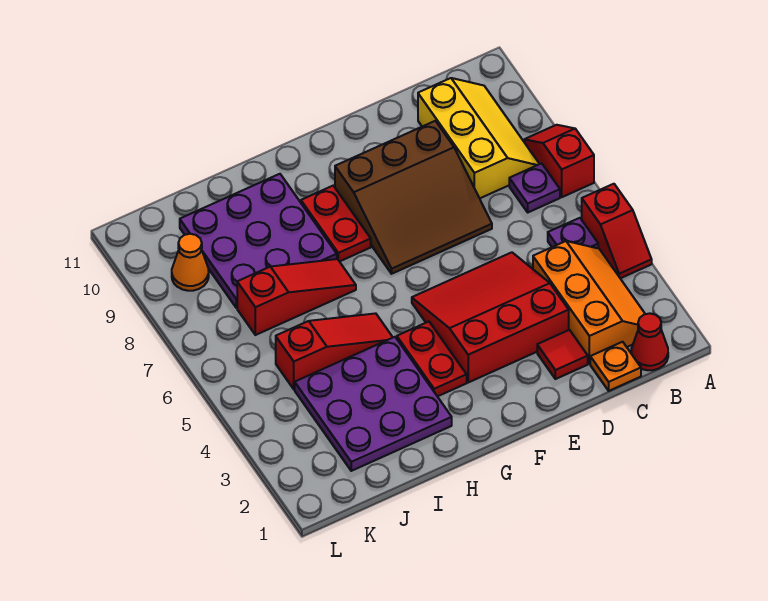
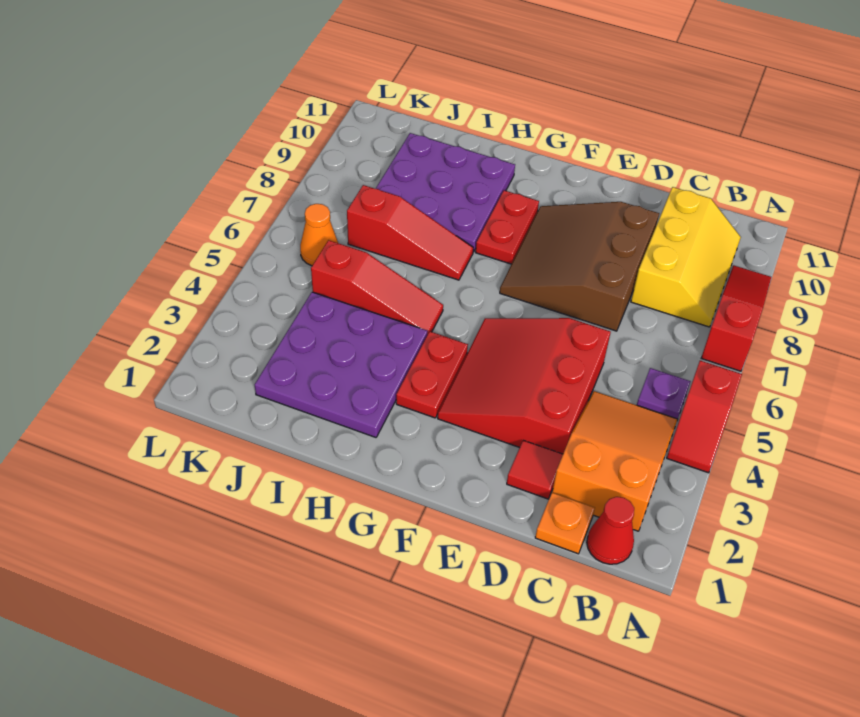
red 1x2 slope [524,125,594,197] -> red 1x3 slope [701,265,771,371]
orange 2x3 slope [533,241,645,364] -> orange 2x3 slope turned to [552,391,678,531]
purple 1x1 plate [509,163,560,212] -> none
red 3x3 slope [412,252,569,382] -> red 3x3 slope turned to [438,318,611,454]
brown 3x3 slope [335,121,492,274] -> brown 3x3 slope turned to [500,202,659,331]
orange 1x1 cone [172,234,209,291] -> orange 1x1 cone moved to [300,204,338,266]

